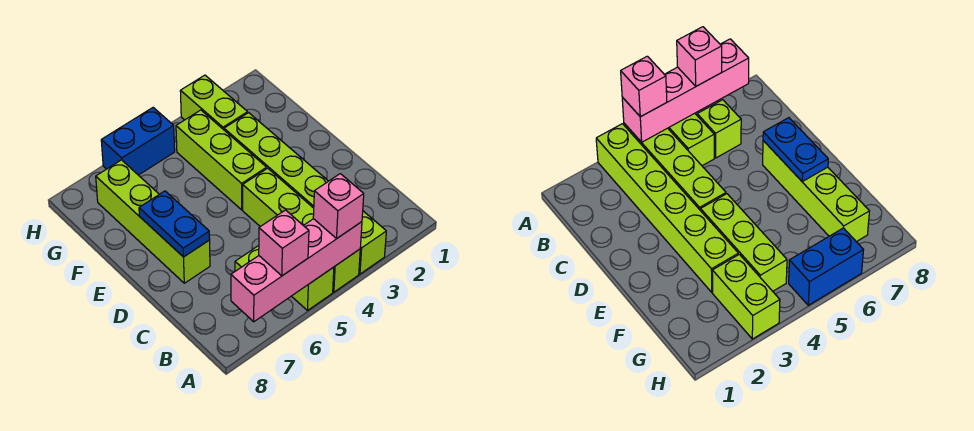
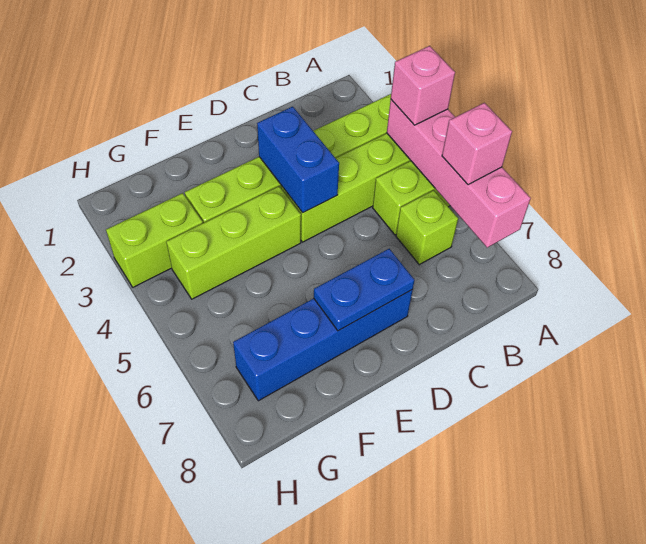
lime 1x4 brick [96,160,210,283] -> blue 1x4 brick [233,290,413,401]
blue 1x2 brick [101,108,175,175] -> blue 1x2 brick moved to [257,107,339,213]

